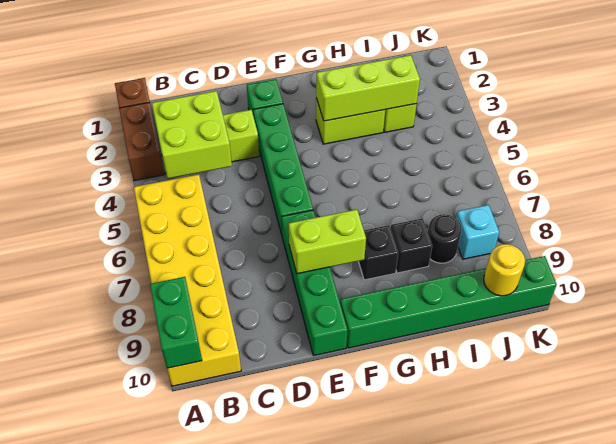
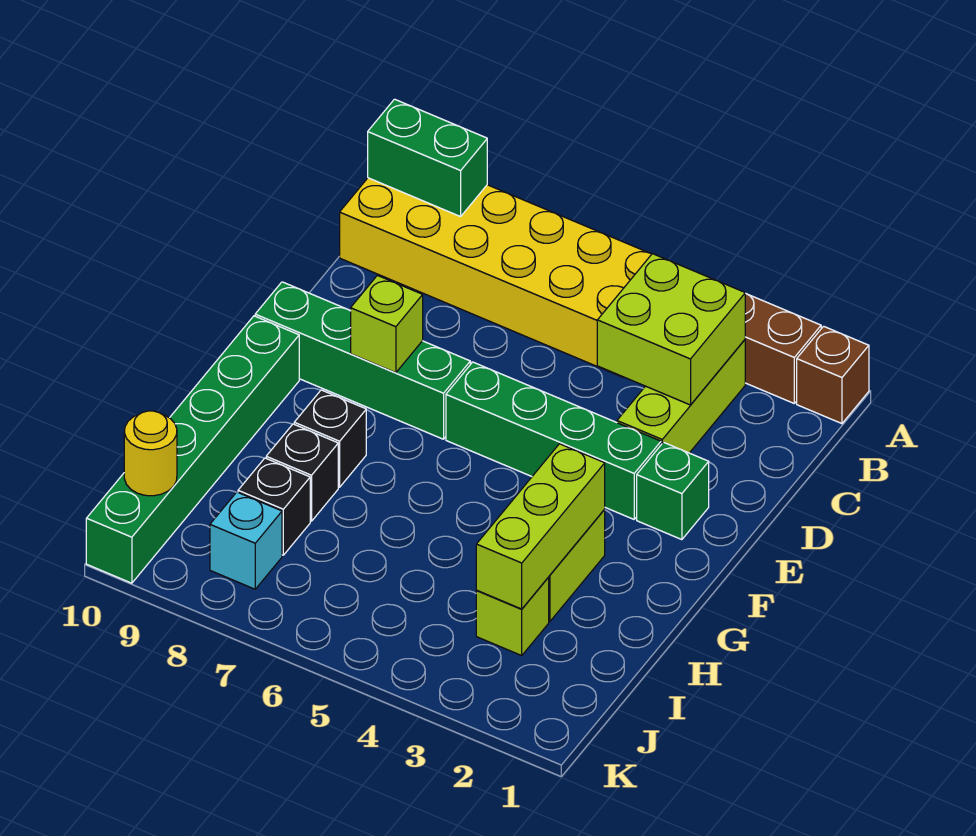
lime 1x2 brick [289,210,366,274] -> lime 1x1 brick [351,275,423,373]
black 1x1 round brick [428,214,462,263] -> black 1x1 brick [238,458,310,555]

